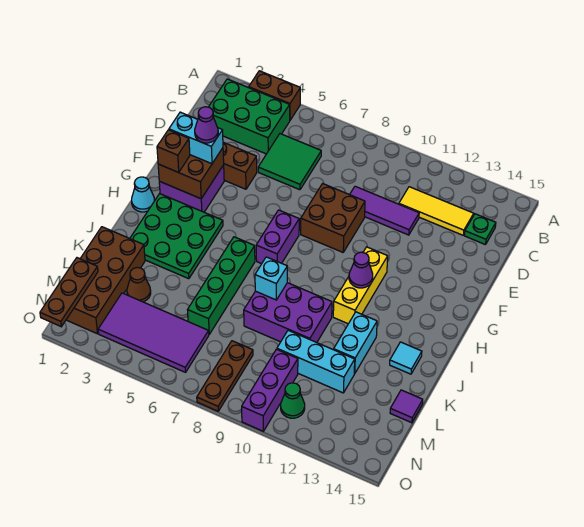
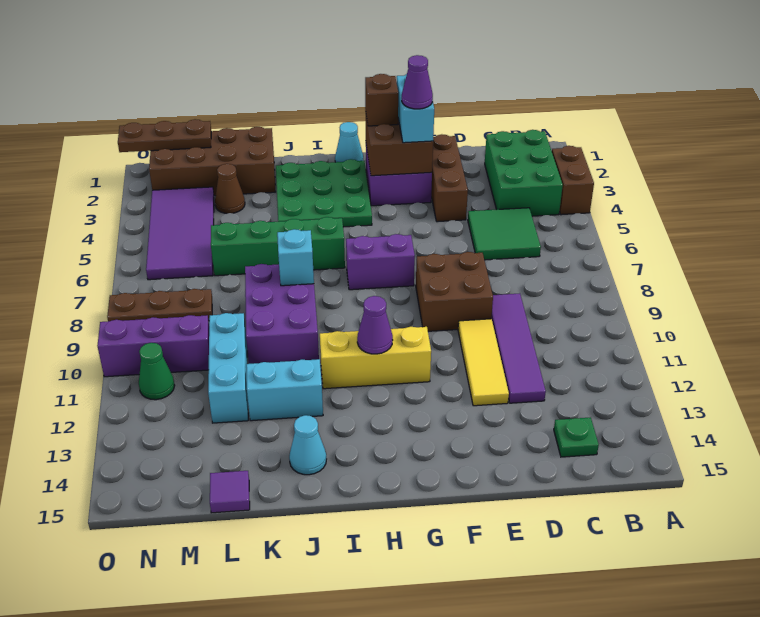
yellow 1x3 tile [399,187,474,235] -> yellow 1x3 tile moved to [458,319,509,406]
purple 1x3 tile [350,186,419,235] -> purple 1x4 tile [491,293,546,403]
cyan 1x1 tile [390,342,422,374] -> cyan 1x1 cone [289,415,326,475]

